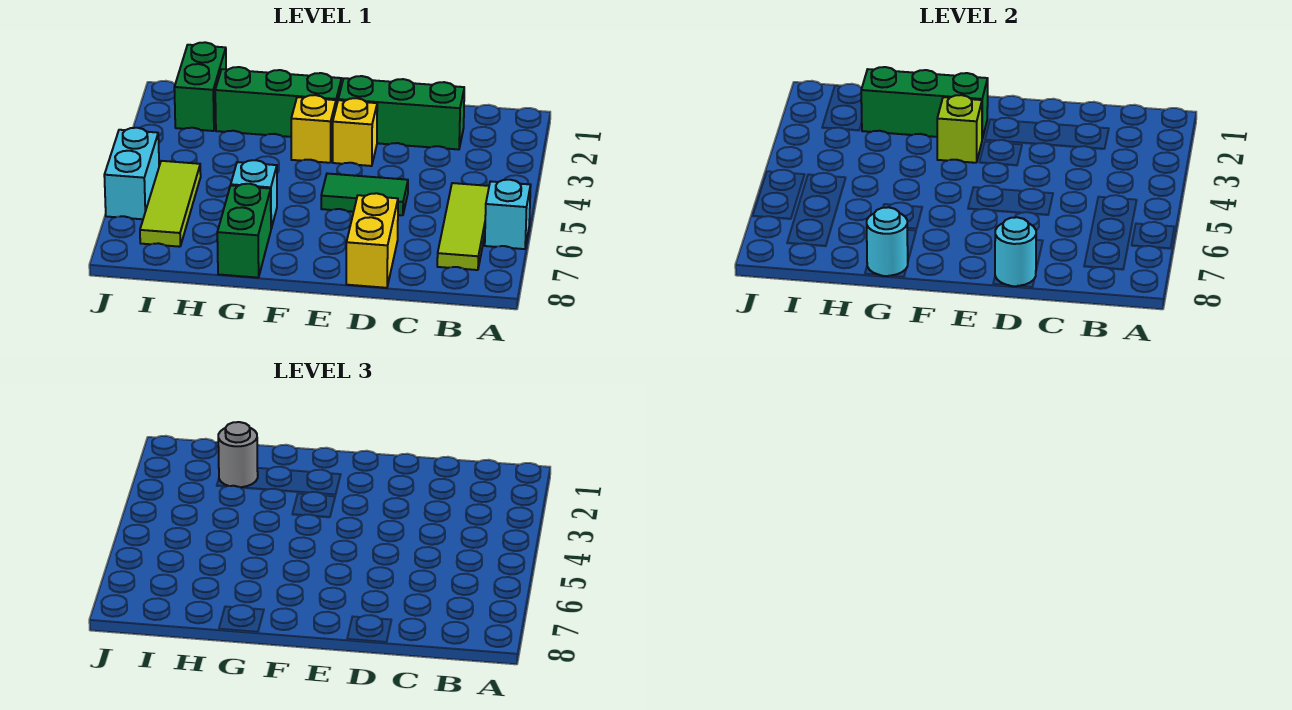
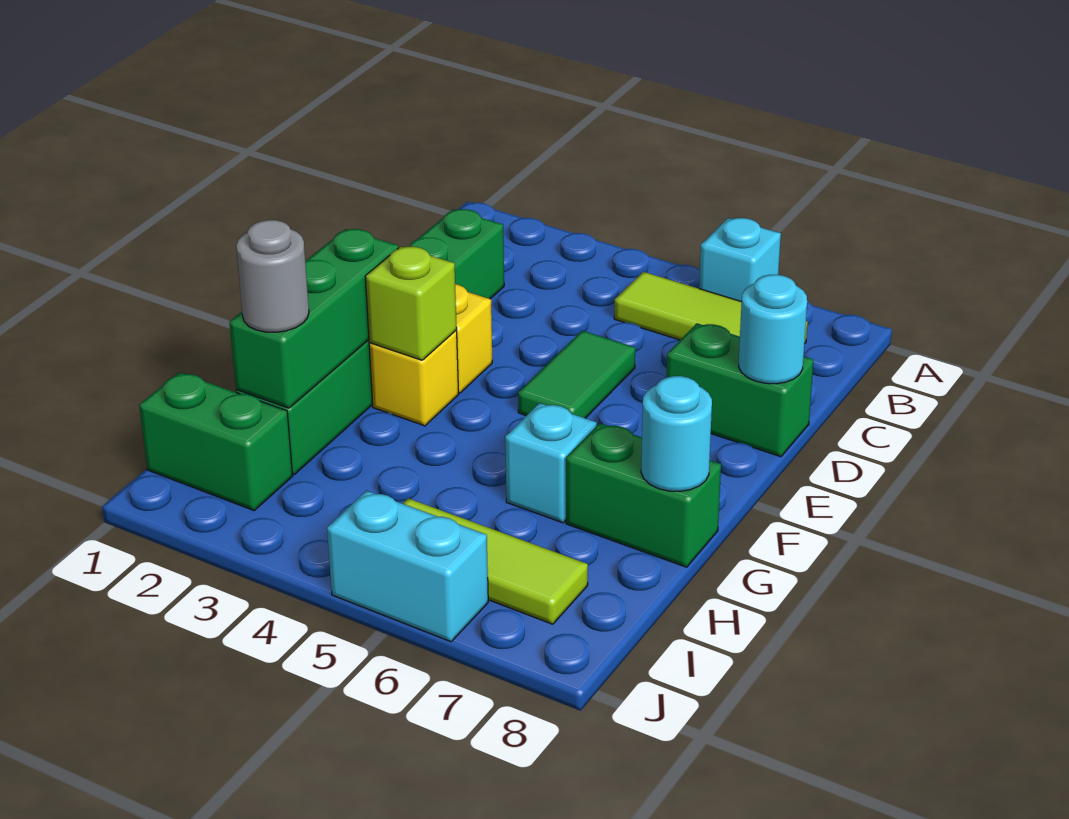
yellow 1x2 brick [346,193,398,288] -> green 1x2 brick [666,323,813,457]

